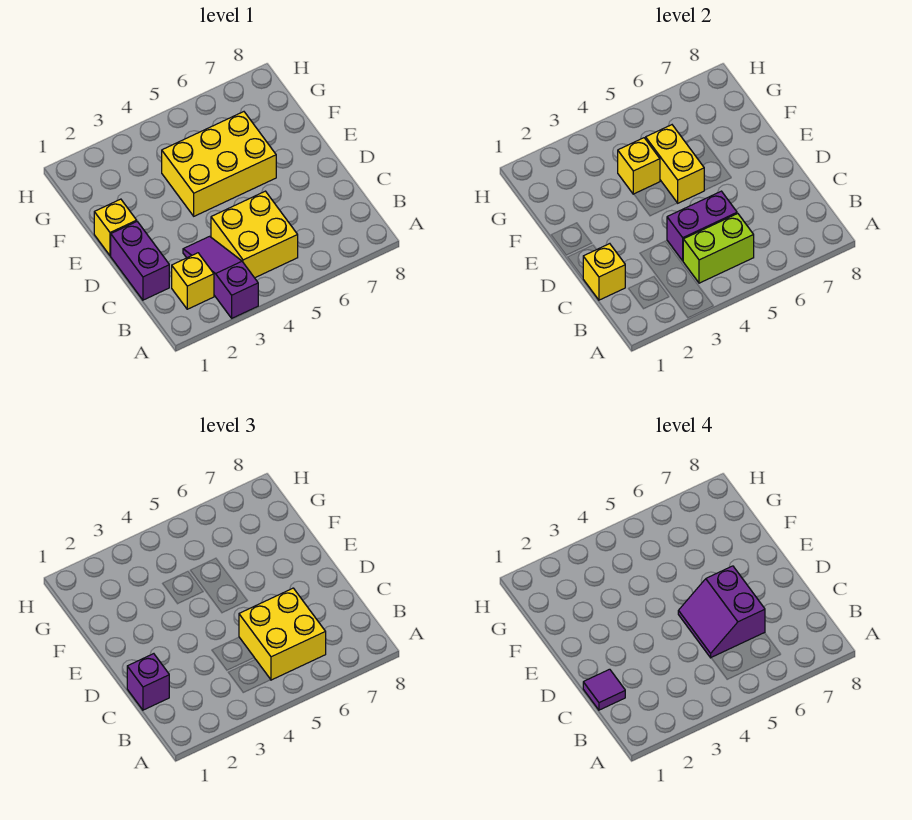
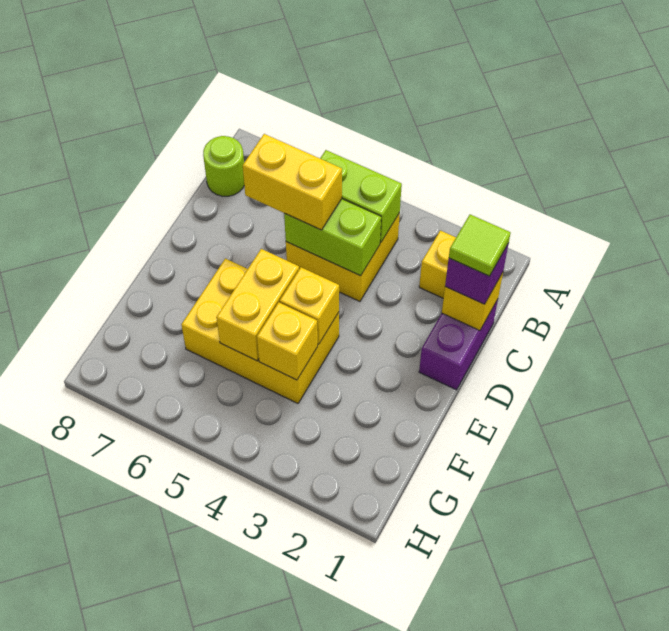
purple 1x3 slope [183,236,258,318] -> none
yellow 2x2 brick [239,588,326,680] -> yellow 1x2 brick [243,134,342,230]
none -> lime 1x1 round brick [203,136,244,196]
purple 1x1 tile [583,669,625,710] -> lime 1x1 tile [449,215,511,276]
purple 1x2 brick [667,191,737,261] -> lime 1x2 brick [284,199,381,276]
purple 2x2 slope [678,566,765,658] -> none
yellow 1x1 brick [94,199,137,256] -> yellow 1x1 brick moved to [280,267,339,344]

